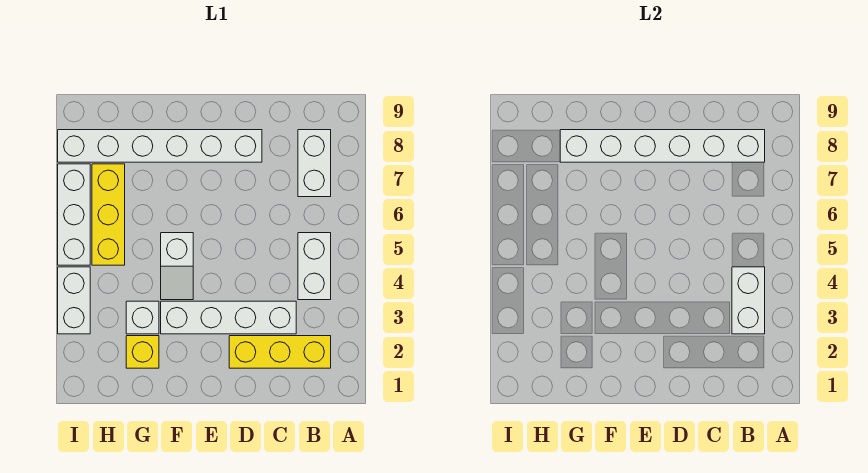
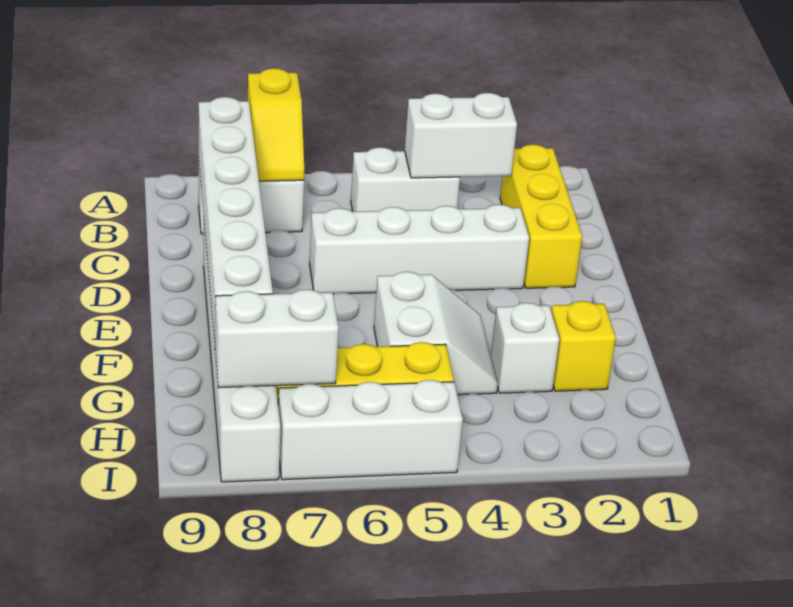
none -> yellow 1x2 slope [248,68,304,181]
white 1x4 brick [161,301,296,334] -> white 1x4 brick turned to [310,205,529,294]
white 1x2 slope [161,233,193,300] -> white 2x2 slope [374,272,498,395]
white 1x2 brick [58,267,90,334] -> white 1x2 brick moved to [215,289,339,388]

